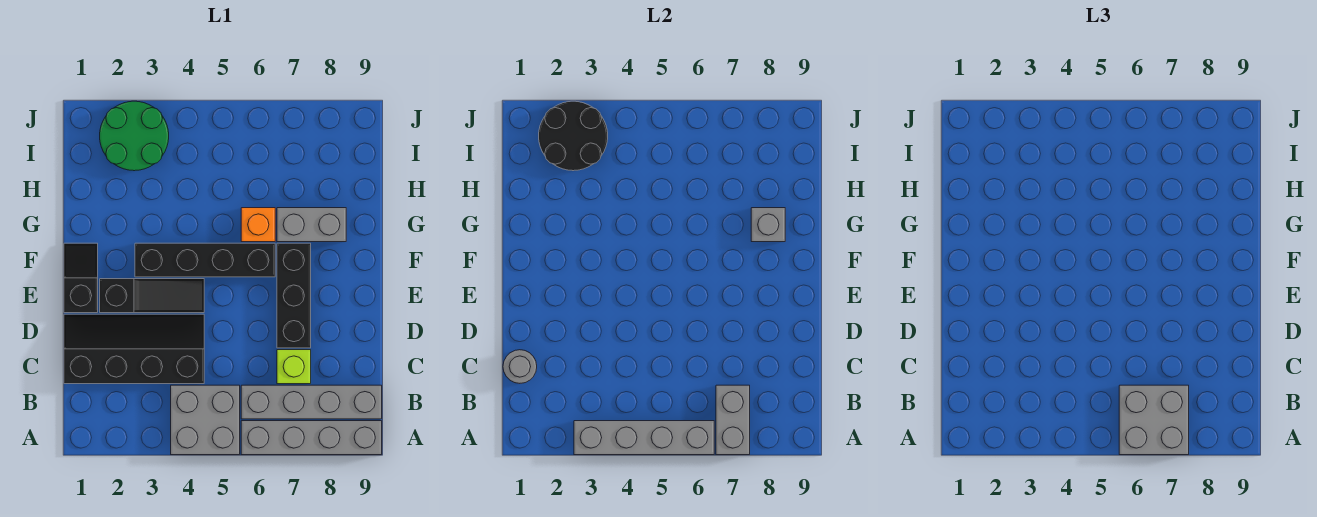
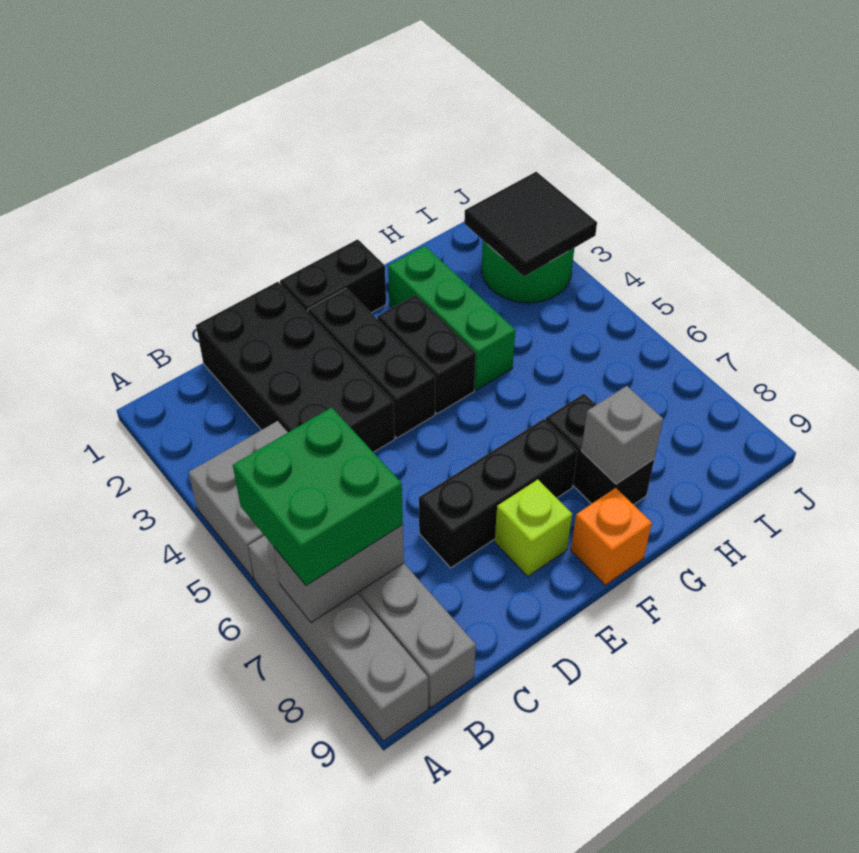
grey 1x4 brick [574,421,714,455] -> none
grey 2x2 brick [1119,385,1189,455] -> green 2x2 brick [233,407,403,586]
black 2x4 slope [64,314,204,384] -> black 2x4 brick [196,282,395,452]
grey 1x1 round brick [503,350,537,383] -> none
lime 1x1 brick [277,350,311,384] -> lime 1x1 brick moved to [495,480,572,576]
black 1x2 slope [64,243,98,313] -> black 1x2 brick [280,239,386,313]
black 1x3 slope [100,279,204,313] -> black 1x3 brick [308,288,435,438]
black 1x4 brick [135,243,275,277] -> black 1x2 brick [377,295,476,414]
none -> green 1x3 brick [388,246,515,390]
orange 1x1 brick [241,208,275,242] -> orange 1x1 brick moved to [571,488,652,585]
grey 1x2 brick [277,208,346,242] -> black 1x2 brick [546,394,654,505]
black 2x2 round brick [539,101,608,171] -> black 2x2 tile [464,172,597,276]

